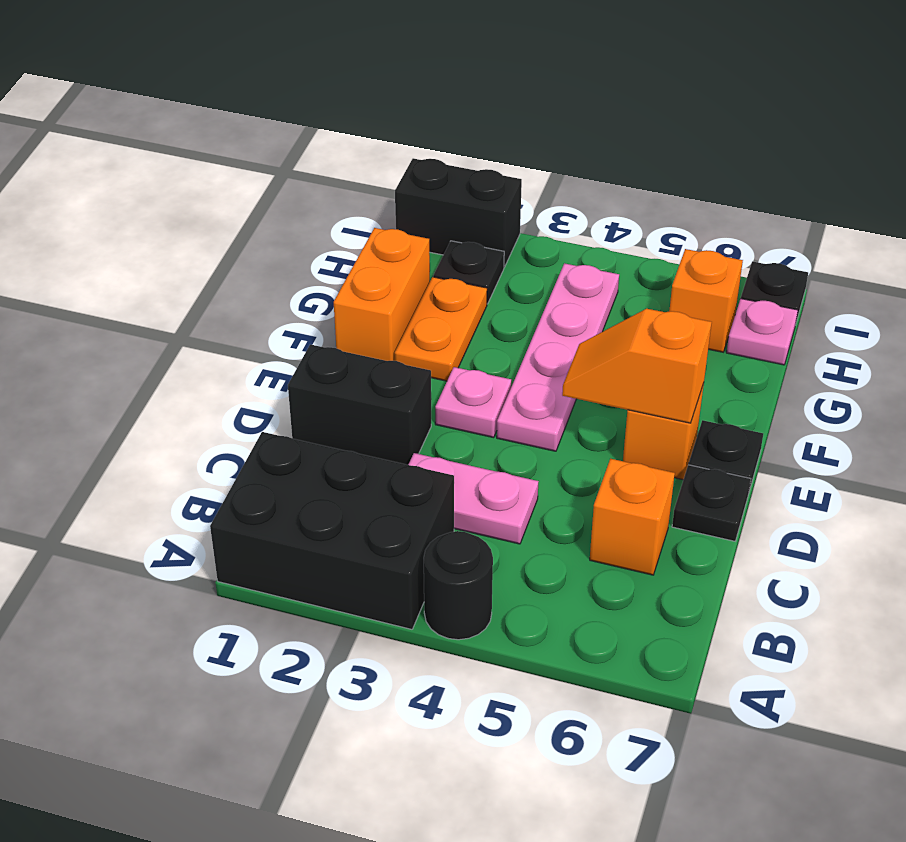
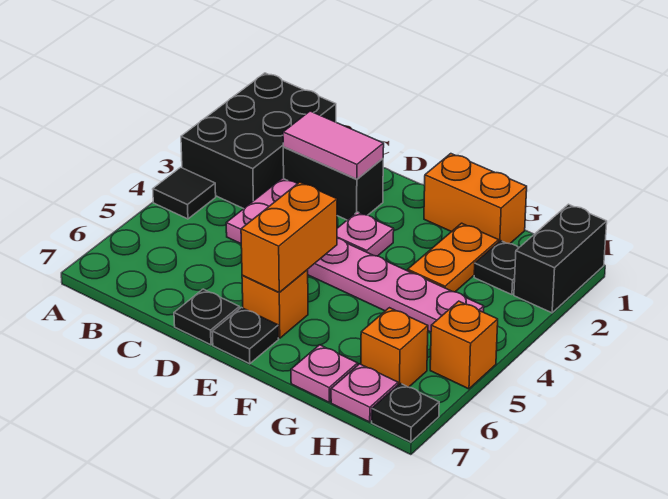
black 1x1 round brick [424,531,493,640] -> black 1x1 tile [153,167,216,219]
none -> pink 1x2 tile [283,111,384,179]
orange 1x1 brick [590,459,675,575] -> orange 1x1 brick moved to [430,301,498,389]
black 1x2 brick [288,344,431,465] -> black 1x2 brick turned to [283,147,383,220]
orange 1x2 slope [562,309,712,423] -> orange 1x2 brick [241,182,337,293]
orange 1x2 plate [395,277,487,381] -> orange 1x2 plate turned to [408,223,499,292]
none -> pink 1x1 plate [291,345,358,402]

